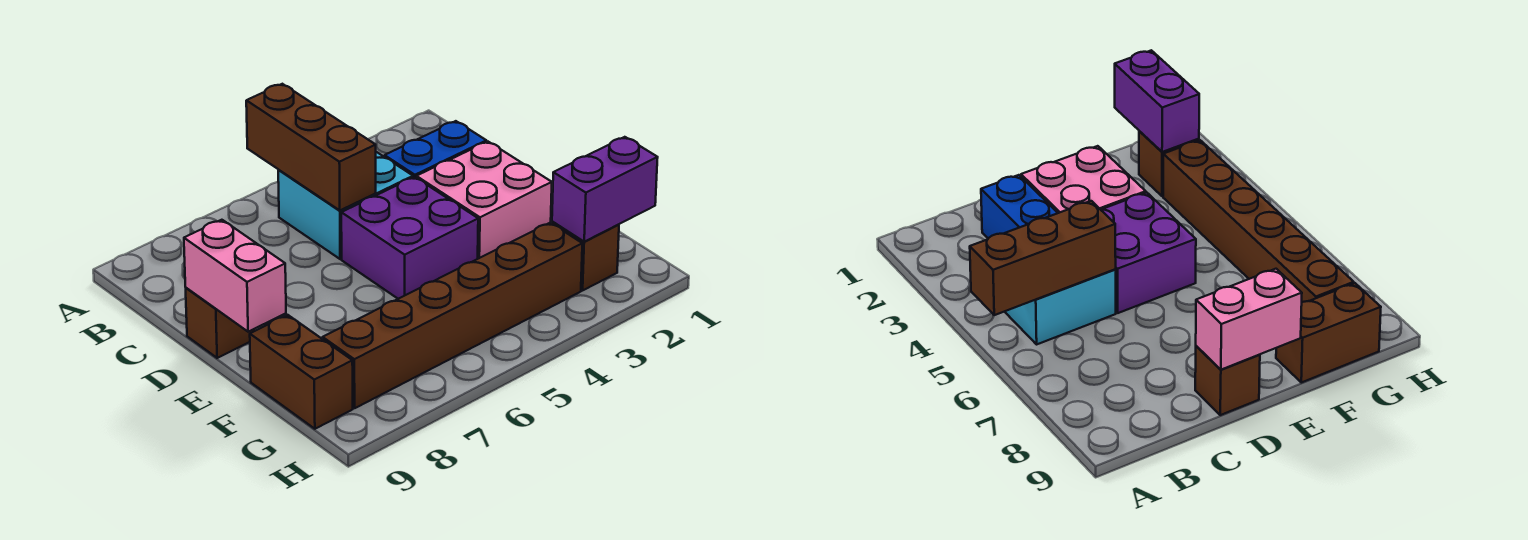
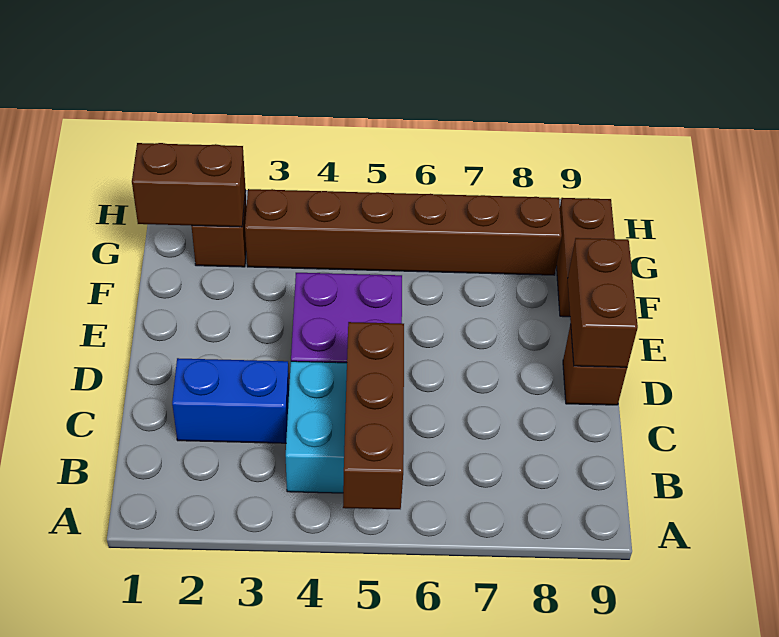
pink 2x2 brick [416,142,552,259] -> none
pink 1x2 brick [184,220,286,332] -> brown 1x2 brick [568,238,638,367]
purple 1x2 brick [552,137,658,242] -> brown 1x2 brick [132,143,245,227]

